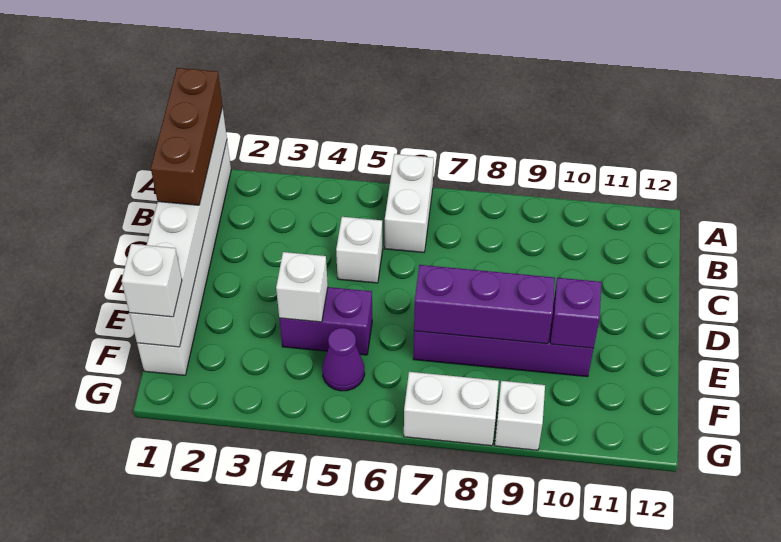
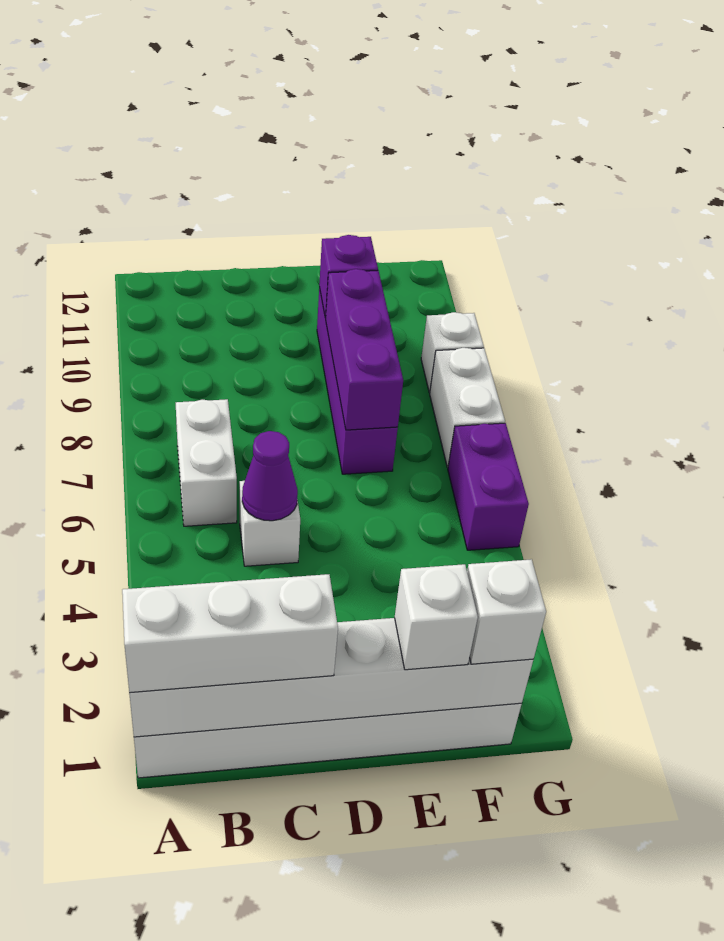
brown 1x3 brick [151,68,223,205] -> white 1x3 brick [122,574,338,693]
white 1x2 brick [385,154,434,252] -> white 1x2 brick turned to [176,399,237,526]
purple 1x2 brick [279,287,372,355] -> purple 1x2 brick moved to [448,423,529,550]
white 1x1 brick [276,252,328,322] -> white 1x1 brick moved to [395,564,478,670]
purple 1x1 cone [322,328,365,391] -> purple 1x1 cone moved to [242,431,298,521]

